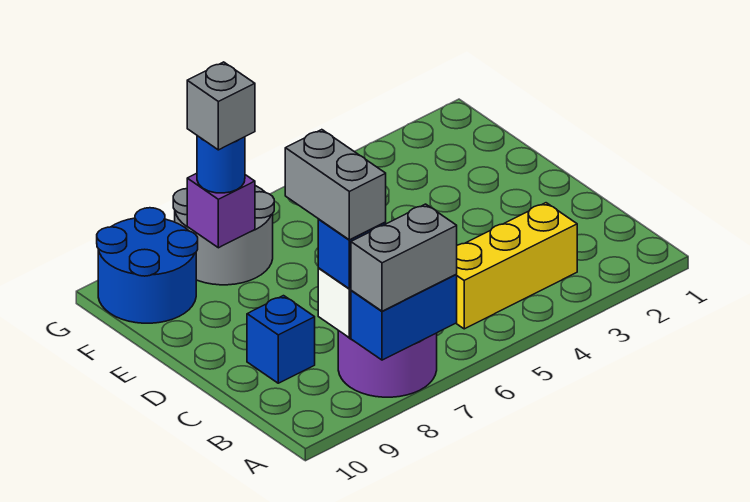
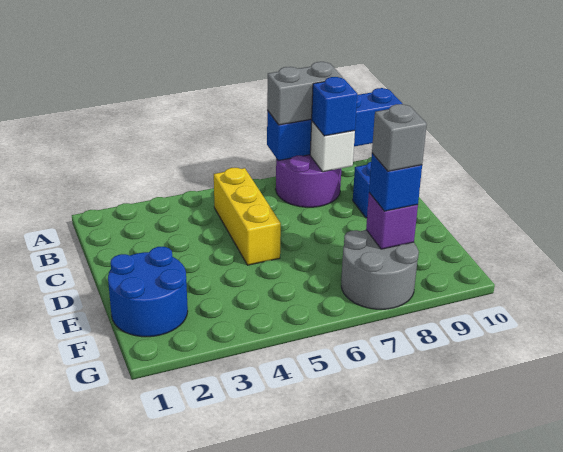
blue 1x2 brick [351,274,457,360] -> blue 1x4 brick [267,88,402,161]
yellow 1x3 brick [456,203,577,329] -> yellow 1x3 brick turned to [214,168,281,265]
grey 1x2 brick [285,130,386,240] -> none
blue 1x1 round brick [197,136,245,193] -> blue 1x1 brick [369,153,422,211]
blue 2x2 round brick [97,208,198,323] -> blue 2x2 round brick moved to [108,247,188,337]

